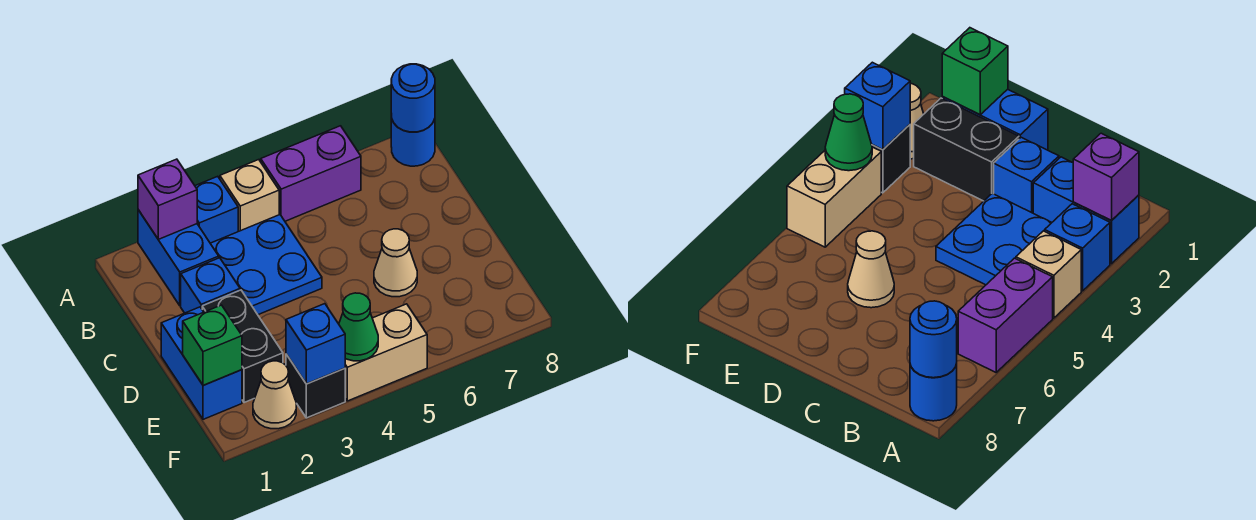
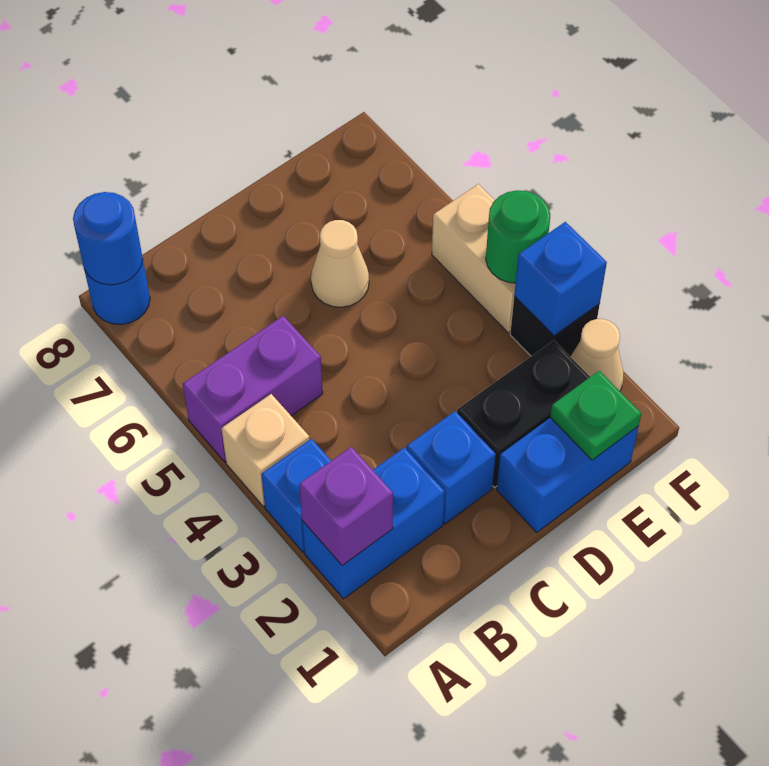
purple 1x2 brick [261,126,361,221] -> purple 1x2 brick turned to [183,316,323,462]
blue 2x2 plate [210,215,322,315] -> none
green 1x1 brick [183,305,242,385] -> green 1x1 plate [550,371,641,460]
green 1x1 cone [339,293,378,361] -> green 1x1 round brick [486,190,550,283]

